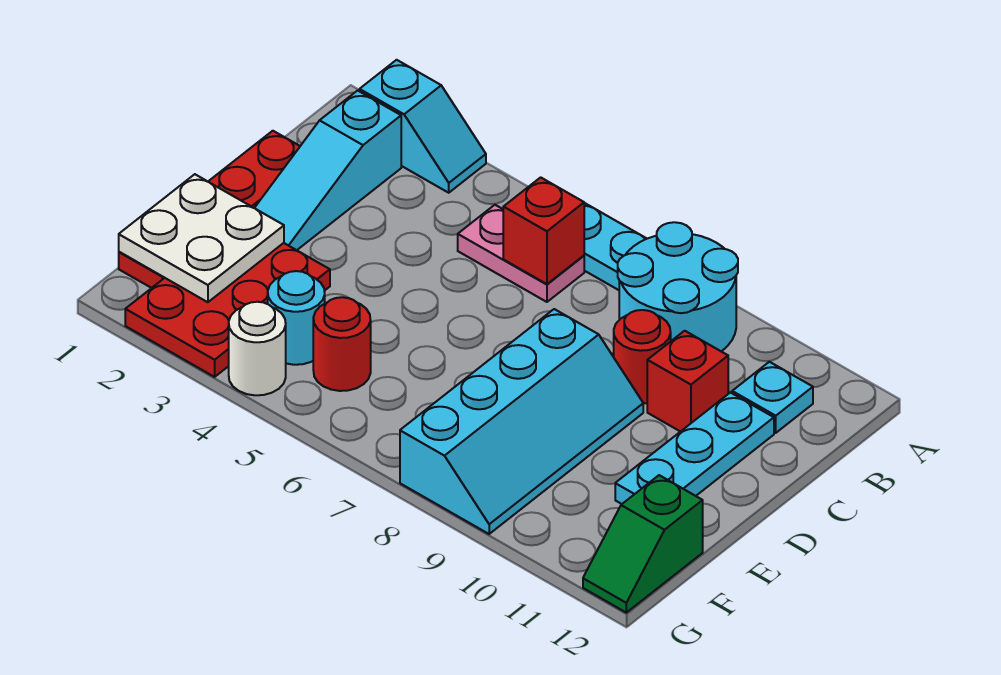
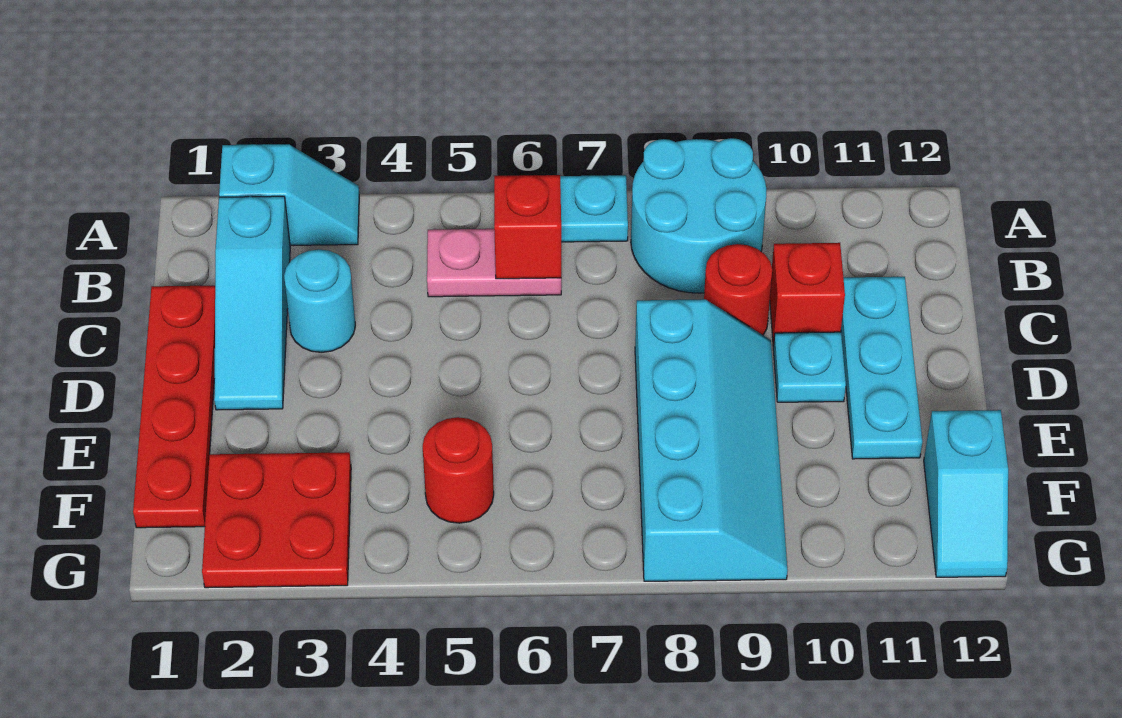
cyan 1x1 plate [732,362,813,433] -> cyan 1x1 plate moved to [773,332,846,402]
white 2x2 plate [119,174,284,302] -> none
red 2x3 plate [125,243,330,377] -> red 2x2 plate [202,452,351,588]
cyan 1x1 round brick [268,271,325,365] -> cyan 1x1 round brick moved to [284,249,355,352]
green 1x2 slope [583,475,703,613] -> cyan 1x2 slope [924,410,1008,577]
white 1x1 round brick [229,302,286,395] -> none

